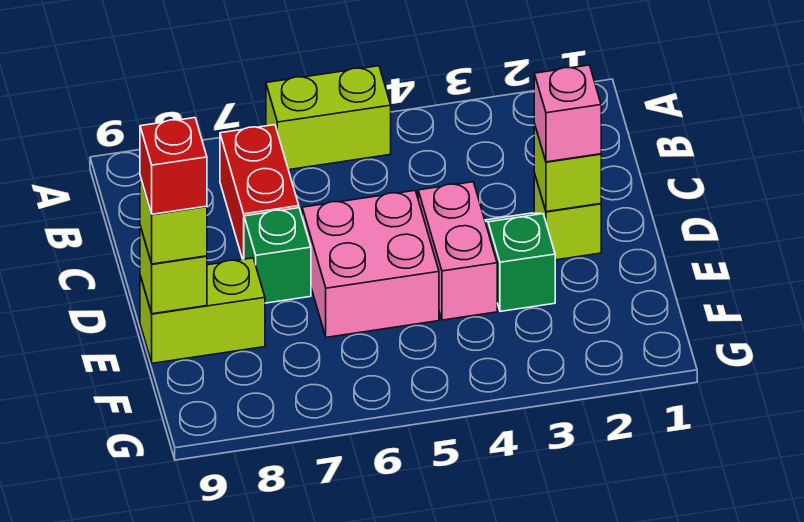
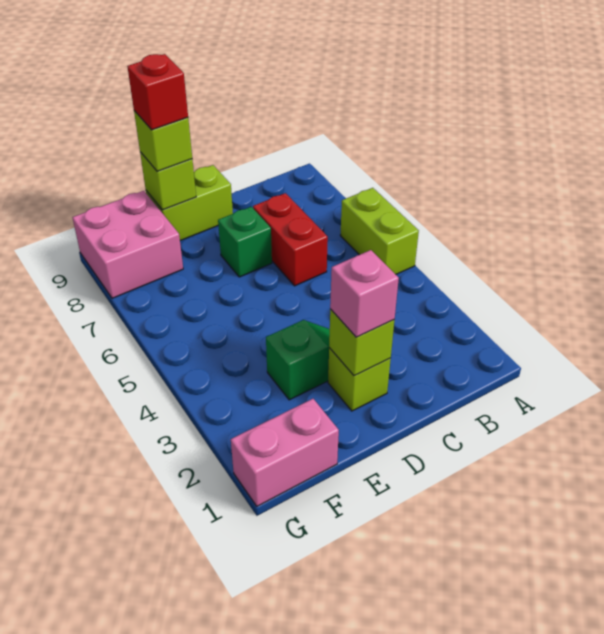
red 1x2 brick [220,125,299,259] -> red 1x2 brick turned to [253,193,328,286]
pink 1x2 brick [418,182,497,320] -> pink 1x2 brick moved to [231,399,339,506]
pink 2x2 brick [302,191,439,337] -> pink 2x2 brick moved to [72,191,183,298]
lime 1x2 brick [140,258,265,363] -> lime 1x2 brick turned to [146,165,233,241]

